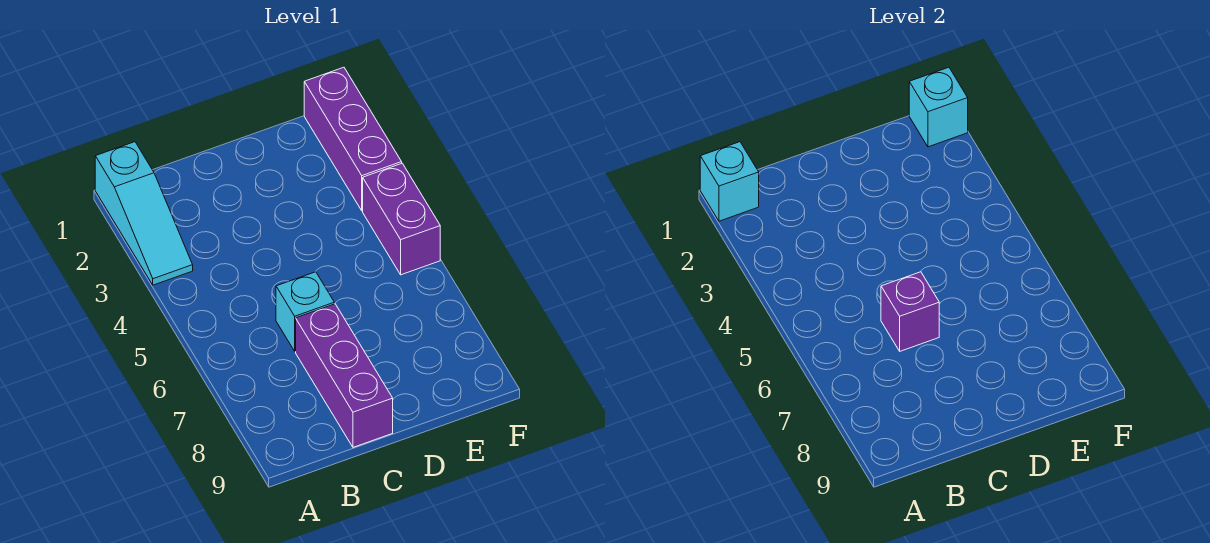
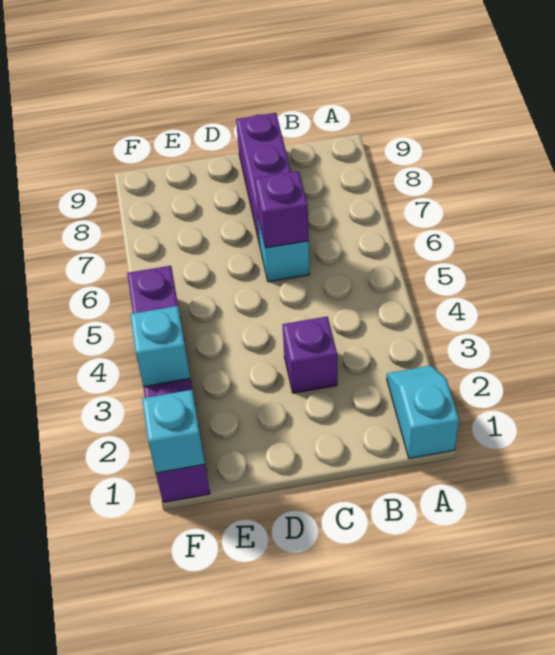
cyan 1x3 slope [95,142,193,285] -> cyan 1x2 slope [387,366,459,458]
cyan 1x1 brick [700,142,759,221] -> cyan 1x1 brick moved to [130,306,190,387]
none -> purple 1x1 brick [282,316,337,393]

